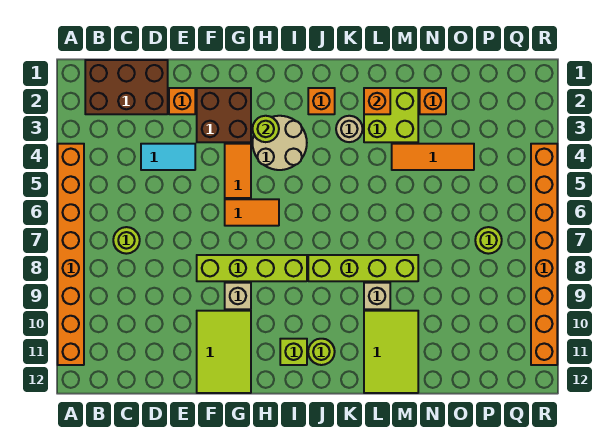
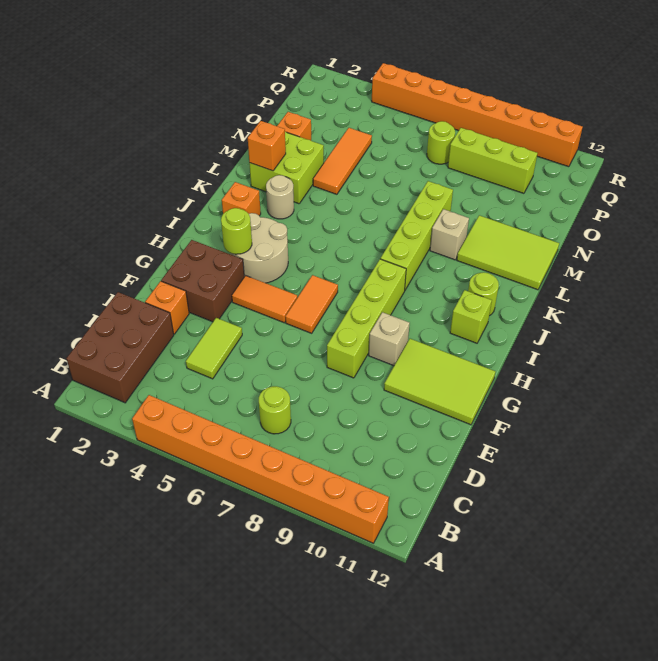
cyan 1x2 tile [141,144,195,170] -> lime 1x2 tile [186,318,242,379]
none -> lime 1x3 brick [448,128,537,193]

